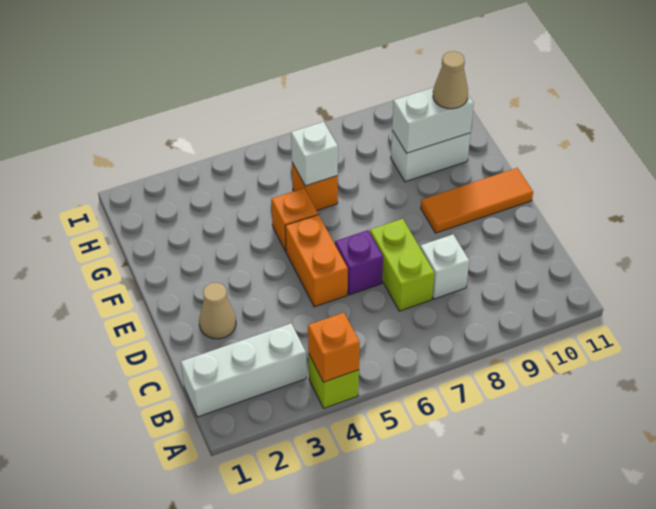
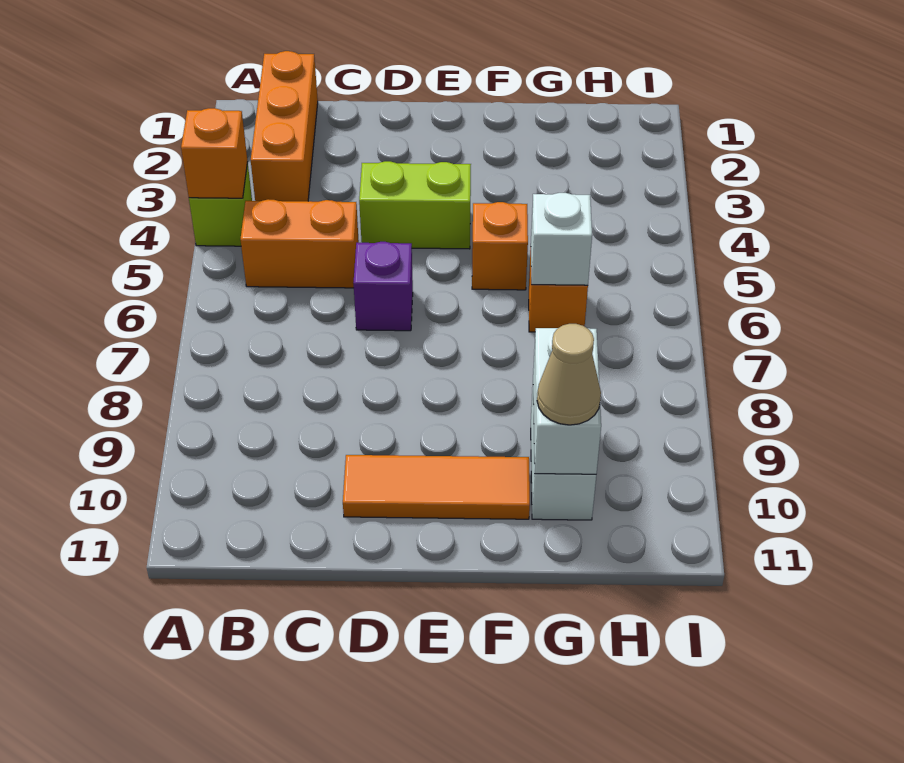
white 1x3 brick [181,323,306,417] -> orange 1x3 brick [251,51,318,201]
lime 1x2 brick [370,219,434,311] -> lime 1x2 brick moved to [359,161,471,249]
white 1x1 brick [420,235,469,299] -> none
tan 1x1 cone [199,283,236,339] -> none
orange 1x2 brick [285,215,348,307] -> orange 1x2 brick moved to [240,199,359,288]
orange 1x3 tile [421,168,533,233] -> orange 1x3 tile turned to [343,455,530,519]

